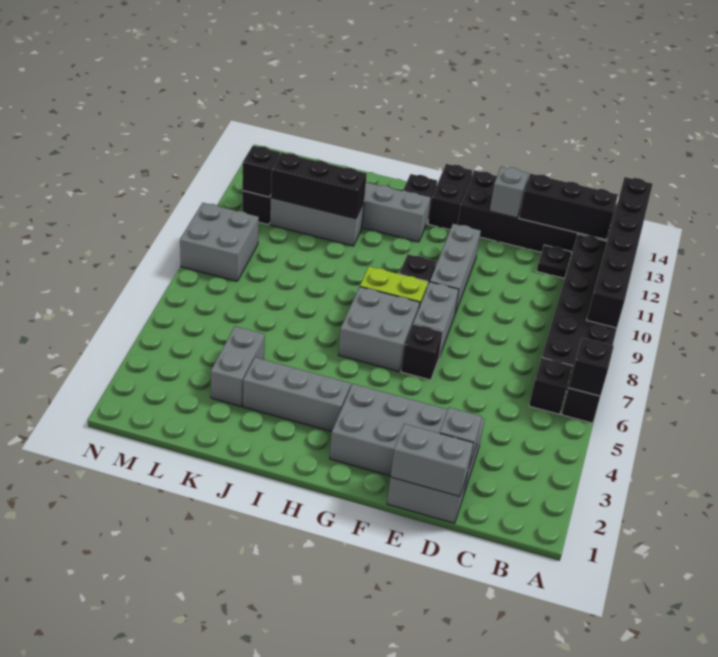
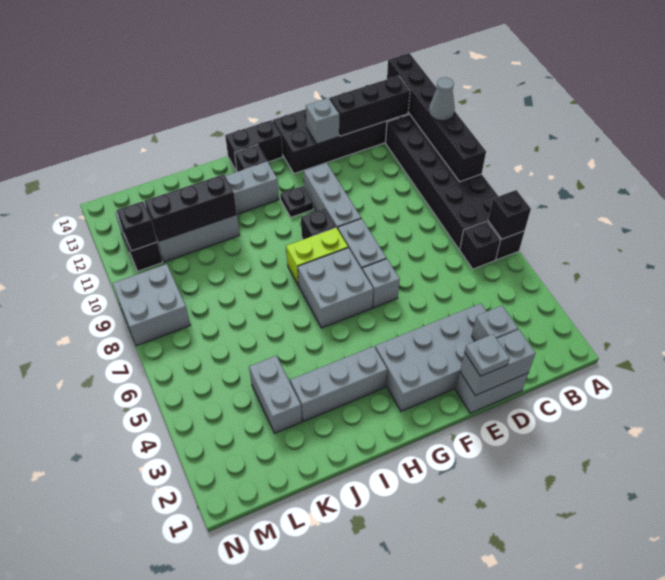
none -> grey 1x1 cone [429,77,455,121]
black 1x1 plate [537,245,572,278] -> black 1x1 plate moved to [280,186,314,217]
none -> grey 1x1 plate [465,334,510,376]
black 1x1 brick [401,324,443,380] -> grey 1x1 brick [362,259,400,308]
black 1x2 brick [428,164,473,230] -> black 1x2 brick turned to [225,120,283,172]

